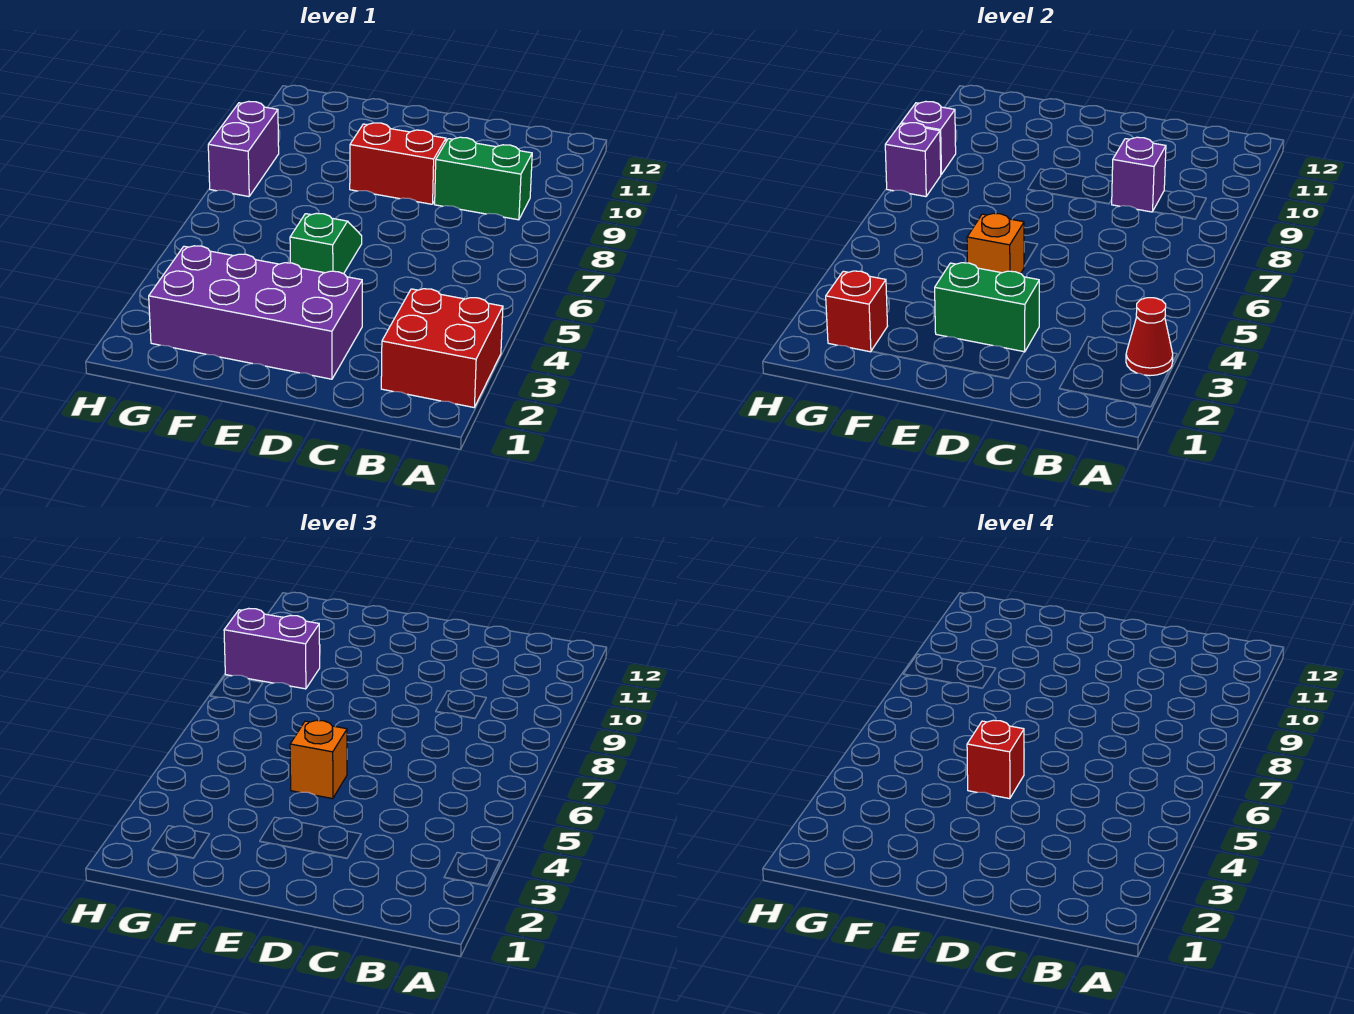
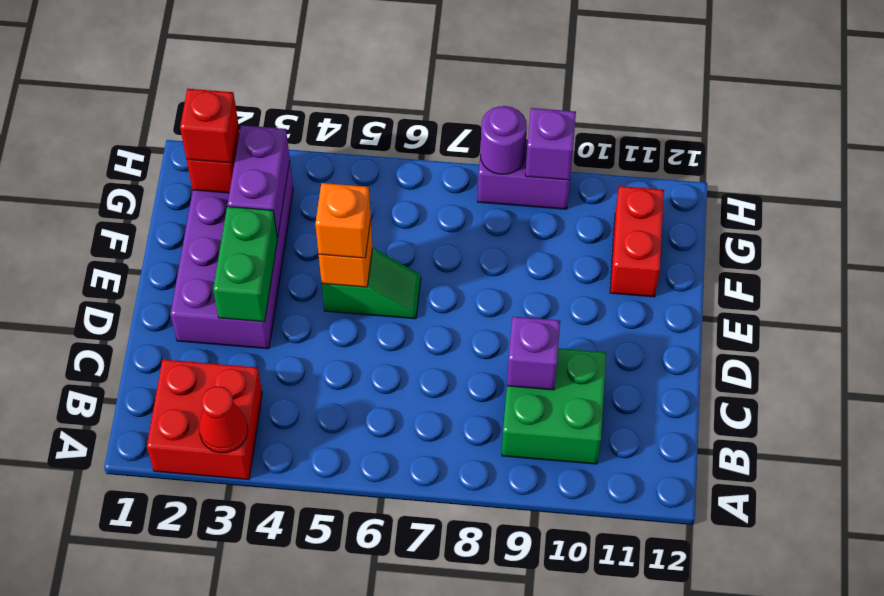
green 1x2 brick [435,137,532,220] -> green 2x2 brick [502,348,606,464]
red 1x2 brick [350,123,446,204] -> red 1x2 brick moved to [610,186,664,297]
red 1x1 brick [967,720,1024,799] -> red 1x1 brick moved to [180,89,238,163]
purple 1x2 brick [224,609,320,689] -> purple 1x2 brick moved to [227,125,290,238]
purple 1x1 brick [885,123,941,197] -> purple 1x1 round brick [480,106,527,174]

